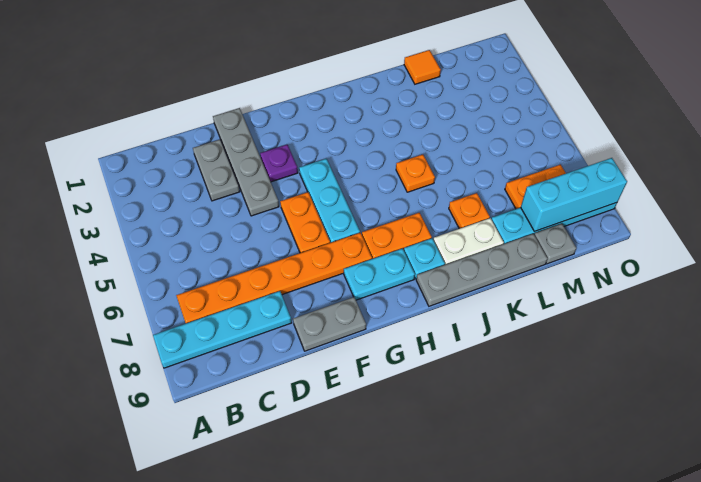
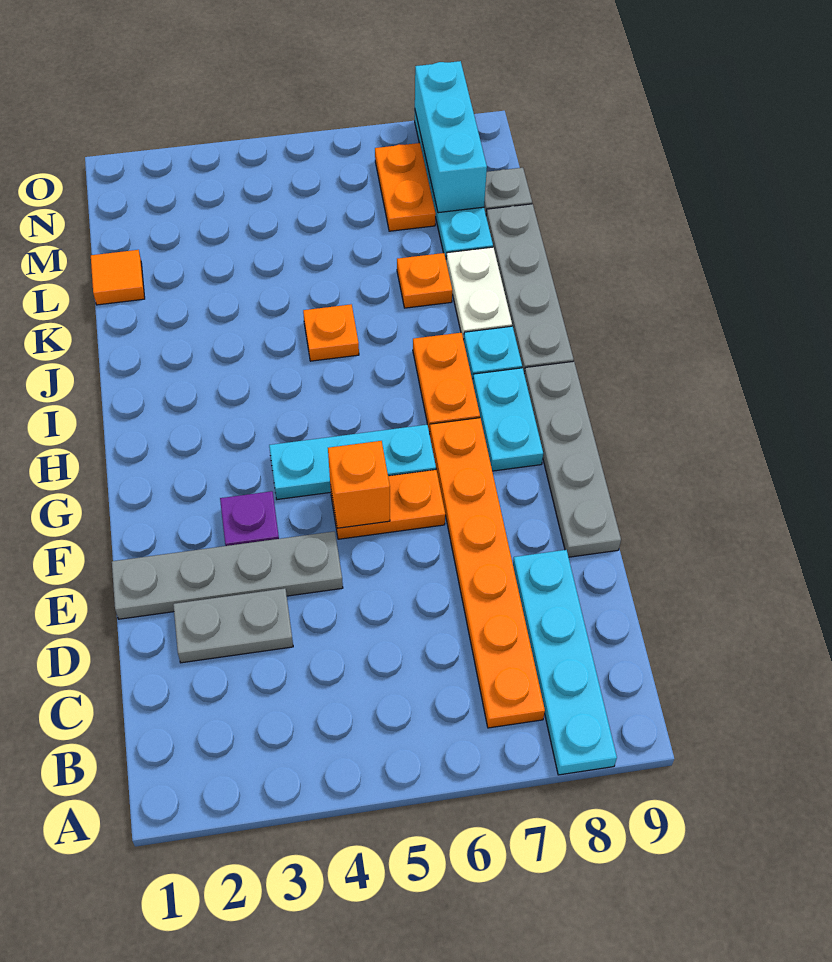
grey 1x2 plate [293,297,366,351] -> grey 1x4 plate [524,361,621,557]
none -> orange 1x1 brick [328,441,390,528]

